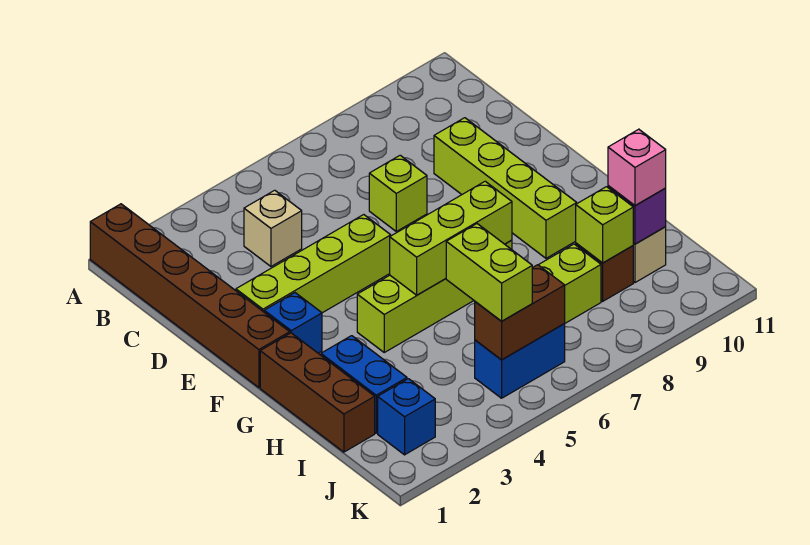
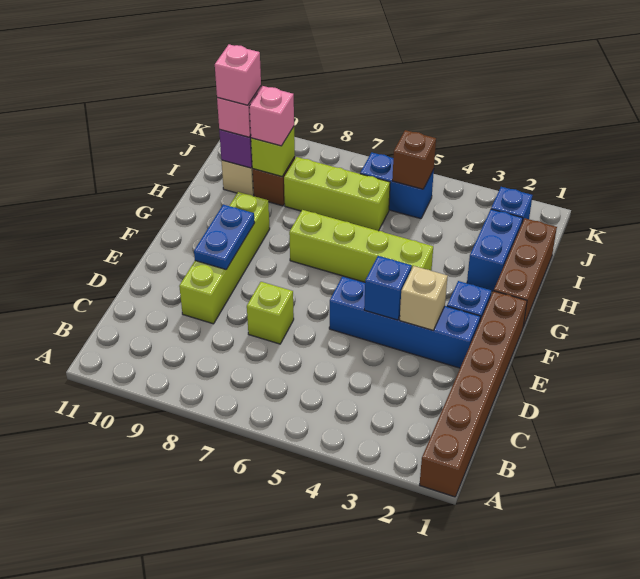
tan 1x1 brick [244,190,302,266] -> tan 1x1 brick moved to [400,266,448,330]
lime 1x4 brick [236,215,391,313] -> blue 1x4 brick [329,276,480,368]
none -> blue 1x1 brick [364,256,412,320]
none -> blue 1x2 plate [194,205,255,269]
lime 1x3 brick [390,181,512,295] -> none
lime 1x2 brick [446,224,532,321] -> none
none -> pink 1x1 brick [249,86,294,146]
none -> pink 1x1 brick [215,44,261,105]
brown 1x2 brick [475,265,565,360] -> brown 1x1 brick [392,130,436,189]

